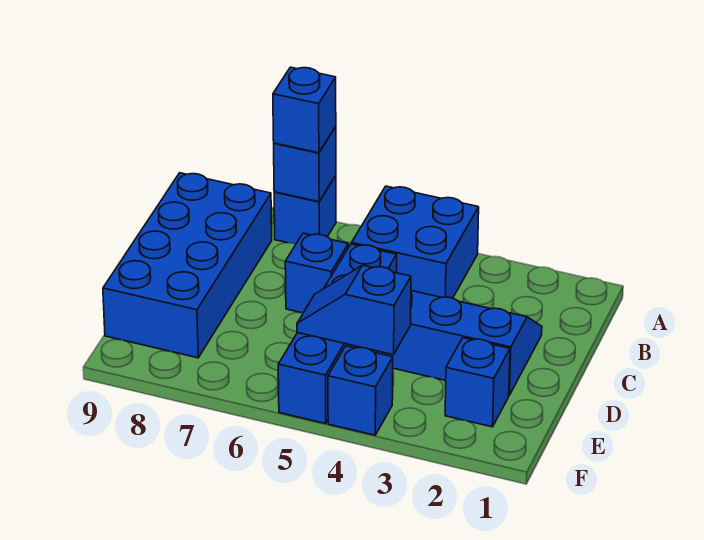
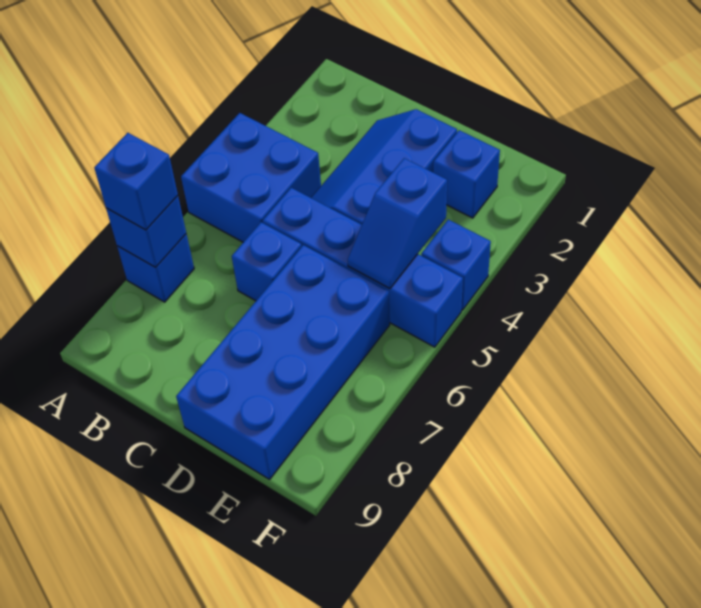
blue 2x4 brick [103,173,272,358] -> blue 2x4 brick turned to [176,245,390,479]

